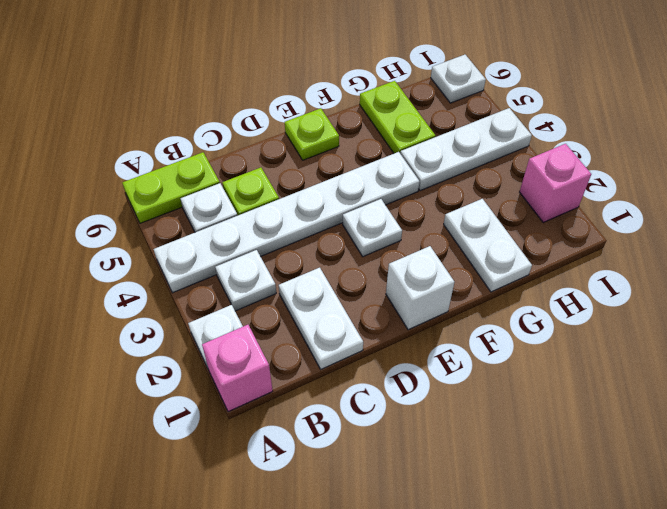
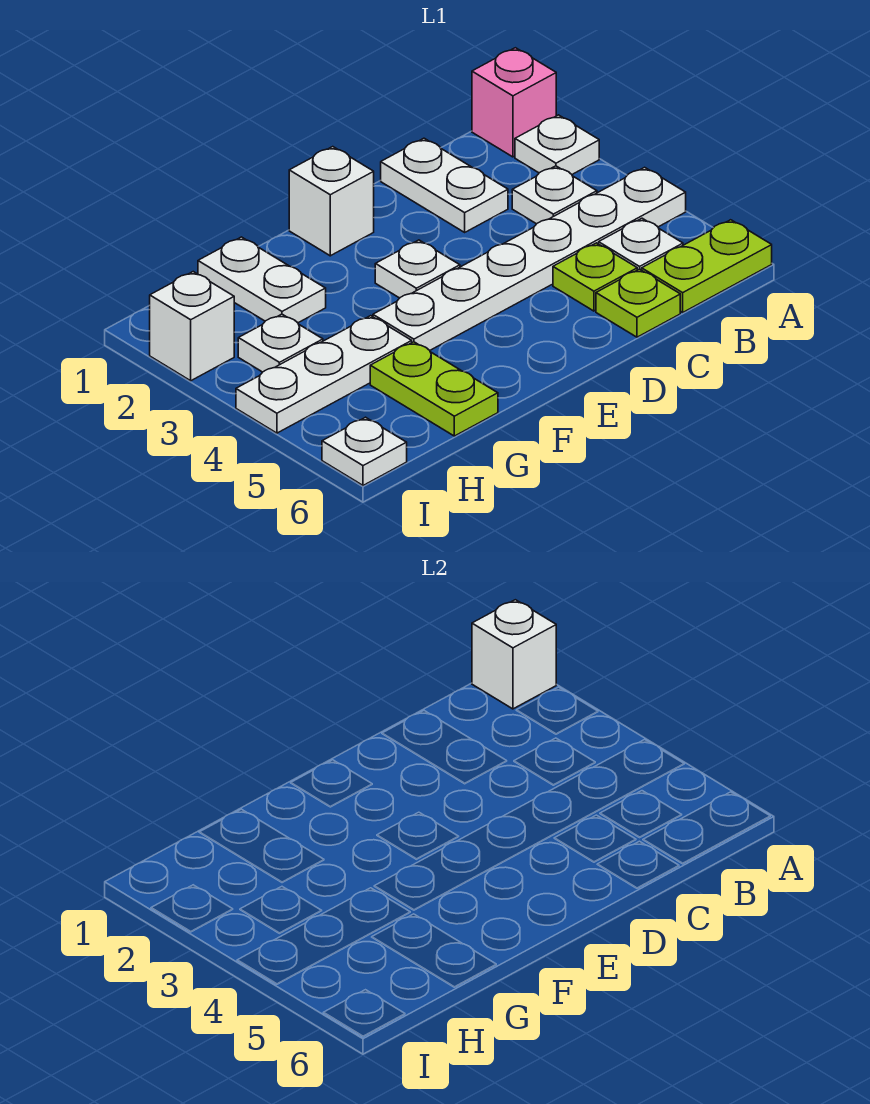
none -> white 1x1 brick [472,600,556,709]
lime 1x1 plate [285,108,339,160] -> lime 1x1 plate moved to [596,269,680,337]
none -> white 1x1 plate [238,314,323,372]
pink 1x1 brick [520,144,591,222] -> white 1x1 brick [150,272,234,381]

